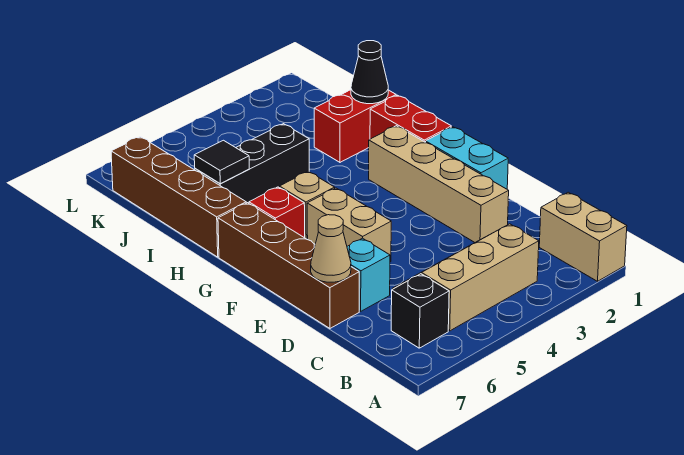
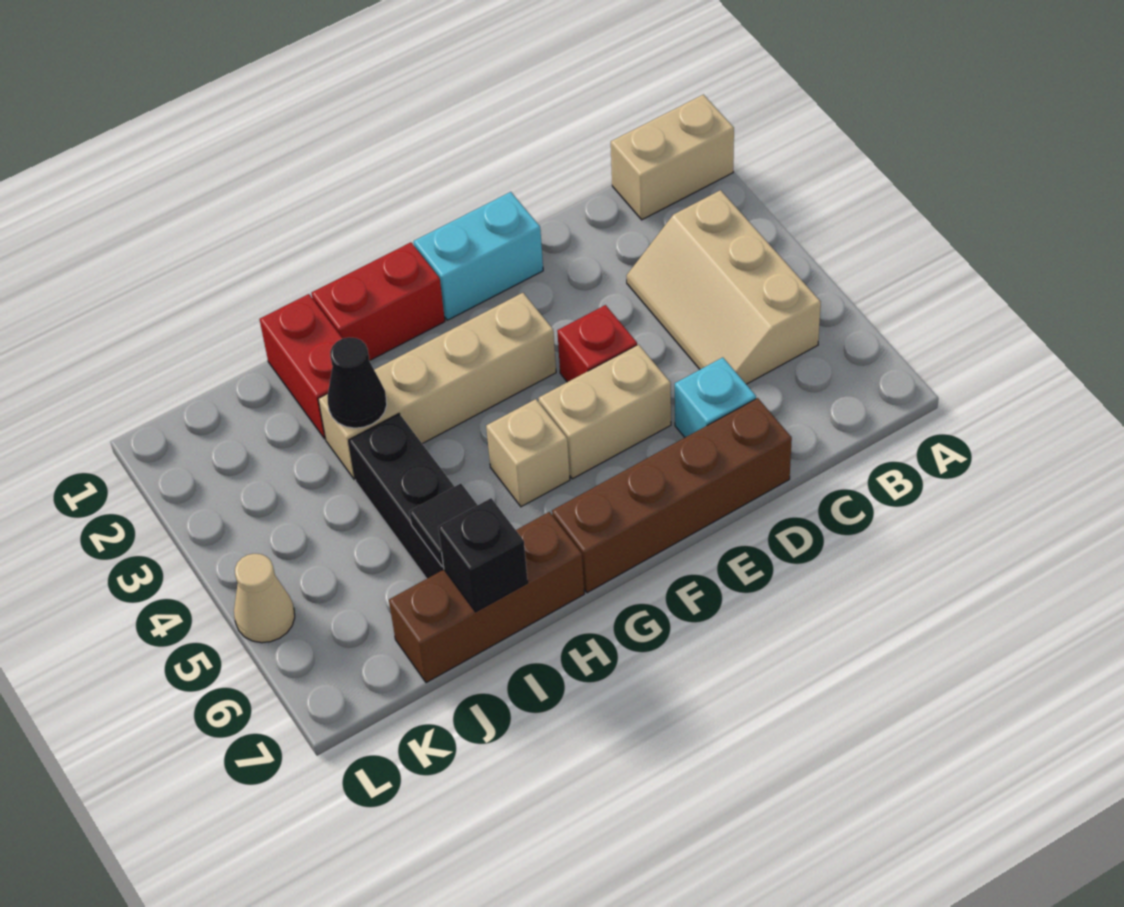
black 1x1 brick [391,274,449,348] -> black 1x1 brick moved to [438,498,528,612]
tan 1x4 brick [369,126,509,243] -> tan 1x4 brick moved to [318,293,556,480]
tan 1x1 cone [311,215,351,282] -> tan 1x1 cone moved to [234,554,295,643]
red 1x1 brick [249,187,305,238] -> red 1x1 brick moved to [557,305,637,382]
brown 1x4 brick [111,137,246,257] -> brown 1x3 brick [389,512,584,683]
black 1x1 cone [351,41,388,104] -> black 1x1 cone moved to [327,337,387,428]

